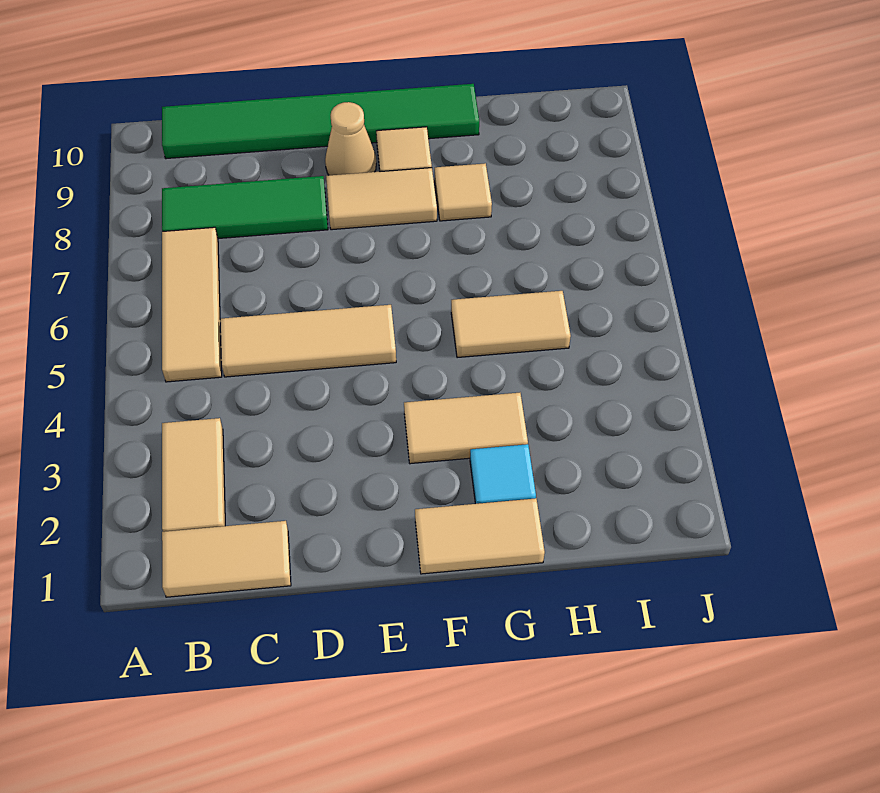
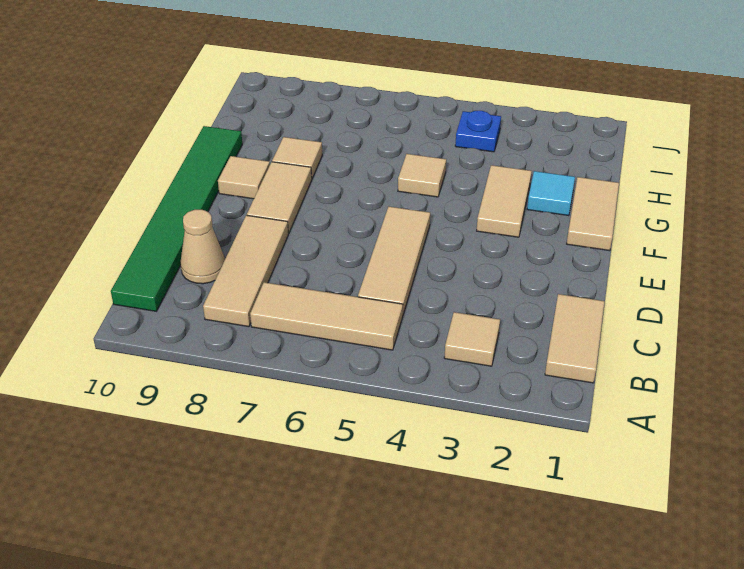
tan 1x2 tile [162,418,225,532] -> tan 1x1 tile [444,312,500,366]
green 1x3 tile [162,176,328,239] -> tan 1x3 tile [203,215,288,327]
tan 1x1 cone [325,102,376,175] -> tan 1x1 cone moved to [180,210,225,284]
tan 1x2 tile [451,291,571,358] -> tan 1x1 tile [398,154,446,197]
none -> blue 1x1 plate [455,111,501,152]

